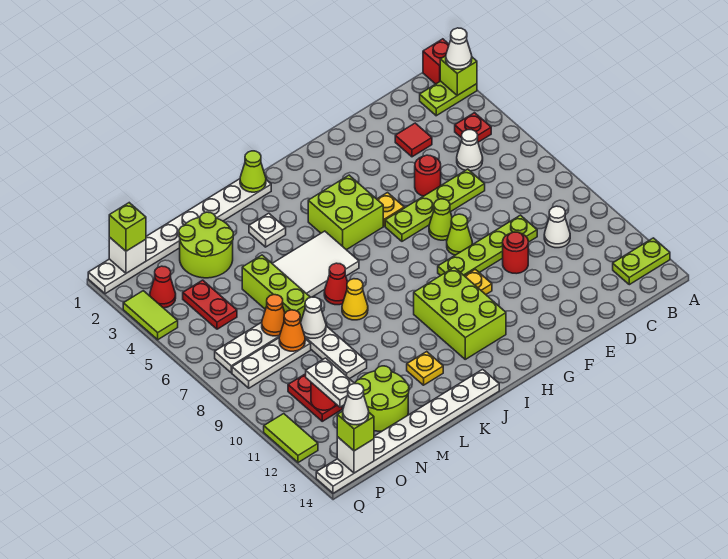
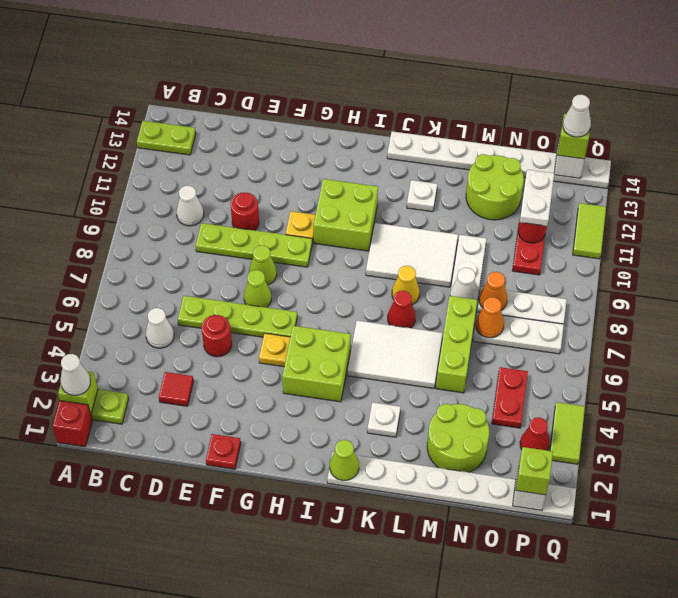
red 1x1 plate [455,113,491,142] -> red 1x1 plate moved to [206,434,241,469]
lime 2x3 brick [414,267,506,359] -> lime 2x2 brick [313,179,378,251]
none -> white 2x3 tile [366,223,458,287]
yellow 1x1 plate [407,352,443,385] -> white 1x1 plate [407,180,437,212]

